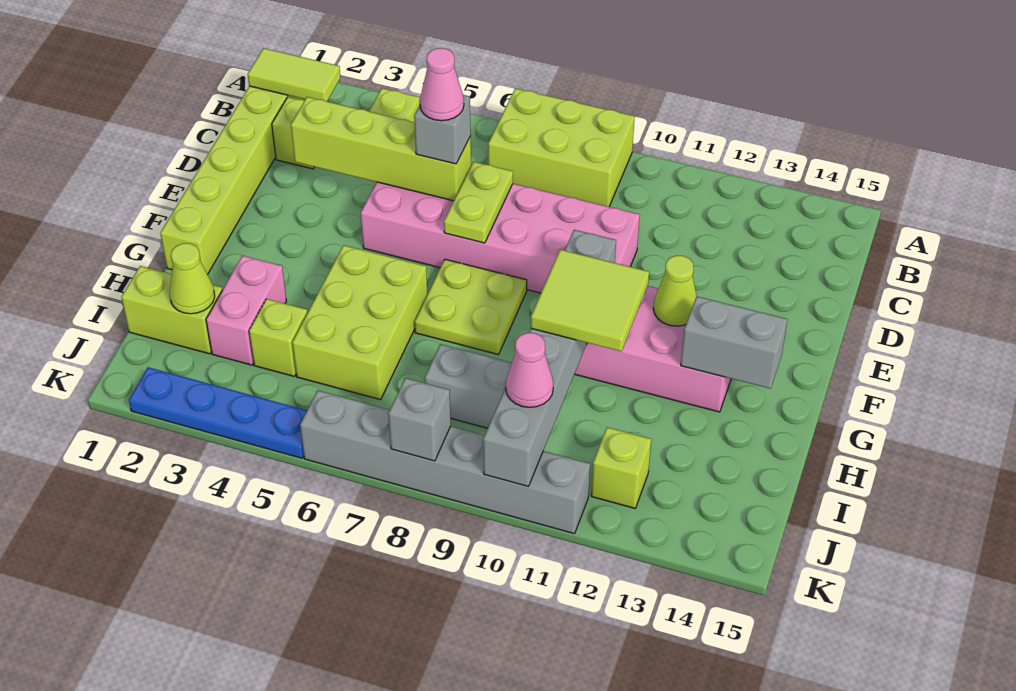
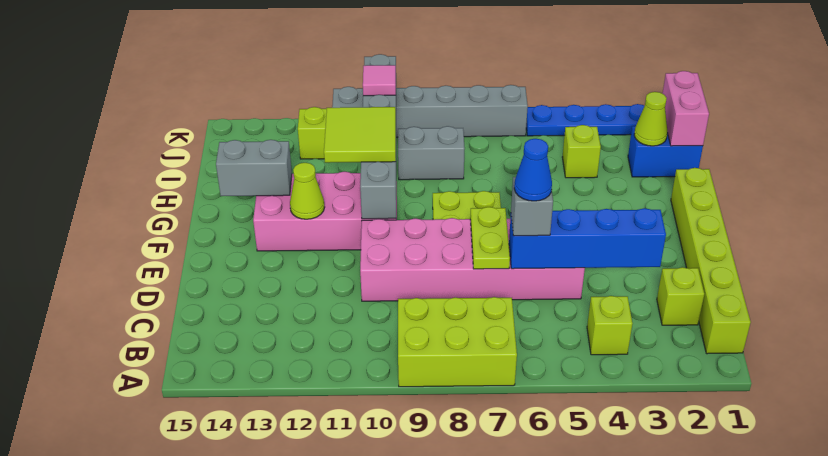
lime 1x2 tile [248,48,340,101] -> none
lime 1x4 brick [291,97,471,201] -> blue 1x4 brick [509,208,666,269]
pink 1x1 cone [420,48,464,121] -> blue 1x1 cone [514,139,552,201]
lime 2x3 brick [292,245,428,400] -> none
pink 1x2 brick [206,256,286,365] -> pink 1x2 brick moved to [663,71,709,146]
lime 1x2 brick [121,266,222,354] -> blue 1x2 brick [628,126,703,177]
pink 1x1 cone [506,333,553,407] -> pink 1x1 tile [363,65,396,96]
grey 1x1 brick [388,378,451,461] -> none

